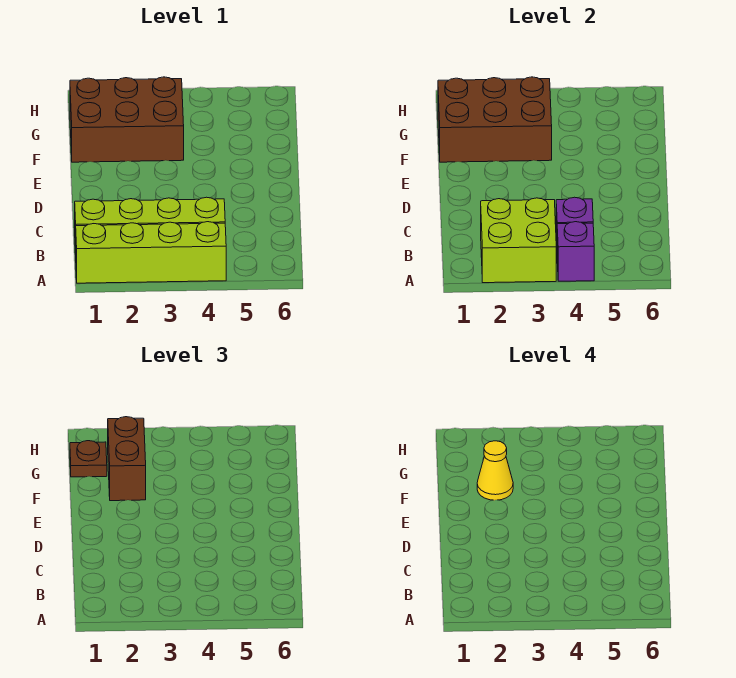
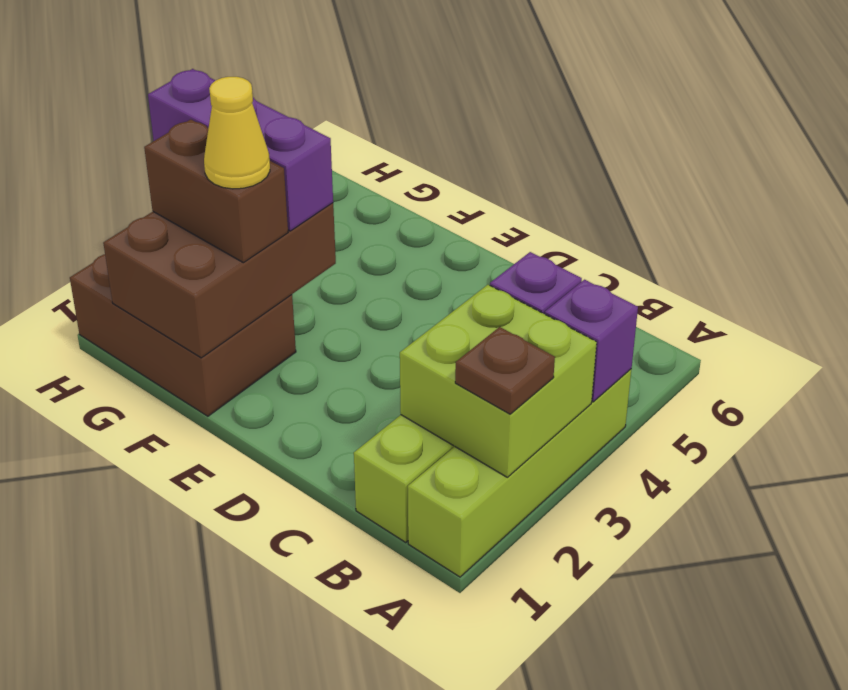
brown 2x3 brick [70,77,184,162] -> brown 2x3 brick turned to [70,254,296,416]
none -> purple 1x3 brick [148,69,333,231]
brown 1x1 plate [70,441,107,477] -> brown 1x1 plate moved to [455,327,555,414]

